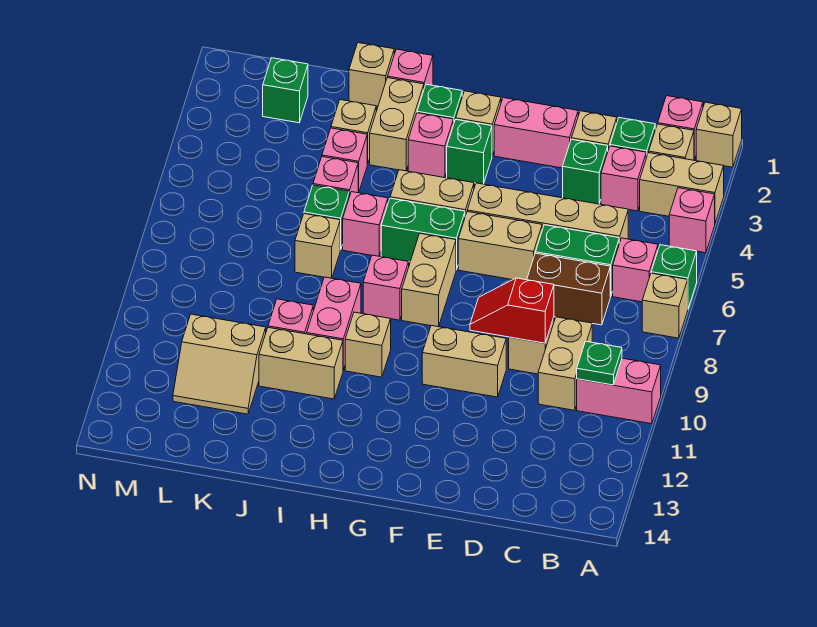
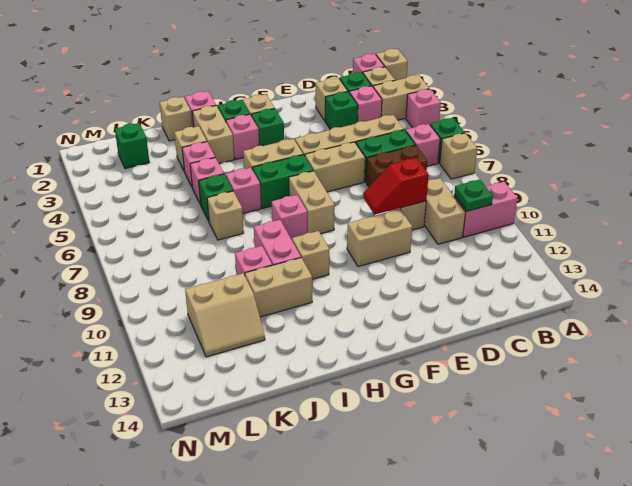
pink 1x2 brick [494,98,578,168] -> none

